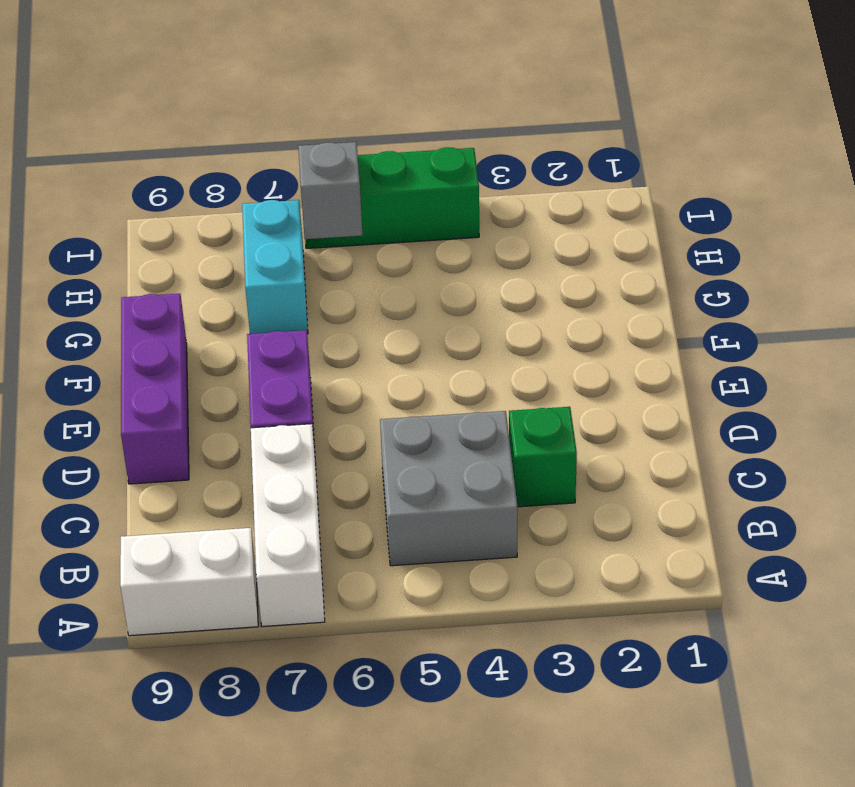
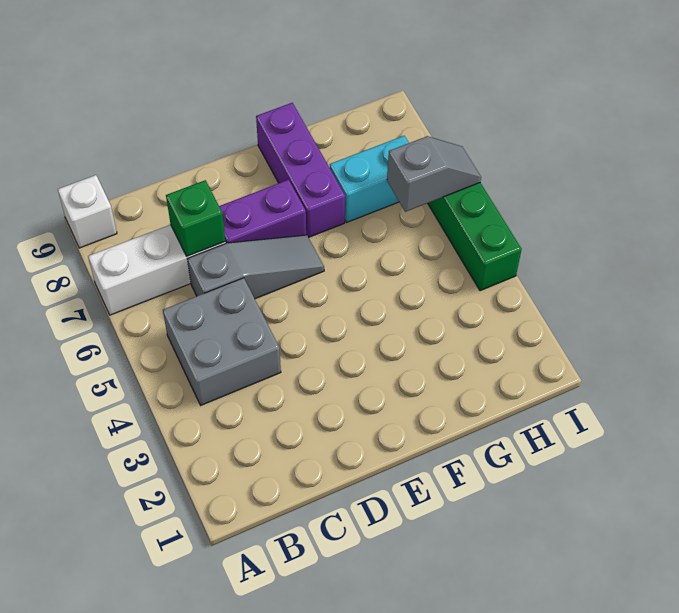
white 1x2 brick [120,528,258,636] -> white 1x1 brick [58,175,117,248]
green 1x1 brick [509,407,577,507] -> green 1x1 brick moved to [166,180,225,256]
none -> grey 1x3 slope [188,235,324,299]
purple 1x3 brick [121,294,189,484] -> purple 1x3 brick turned to [256,103,345,237]

